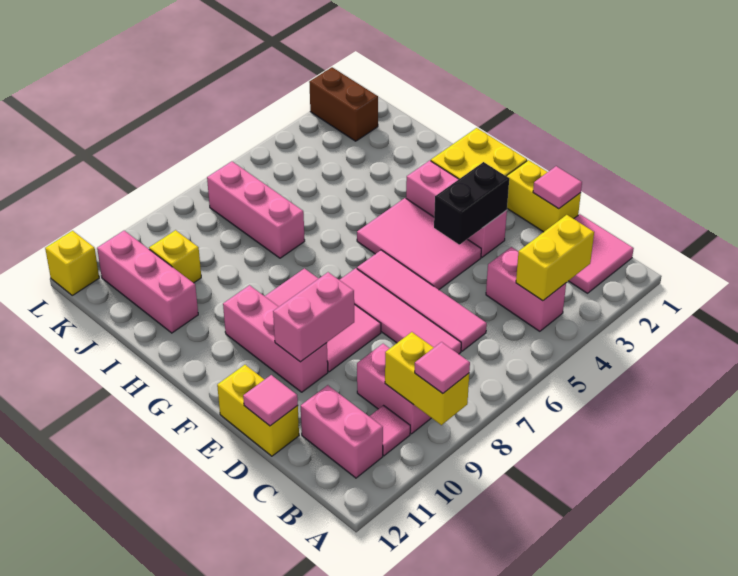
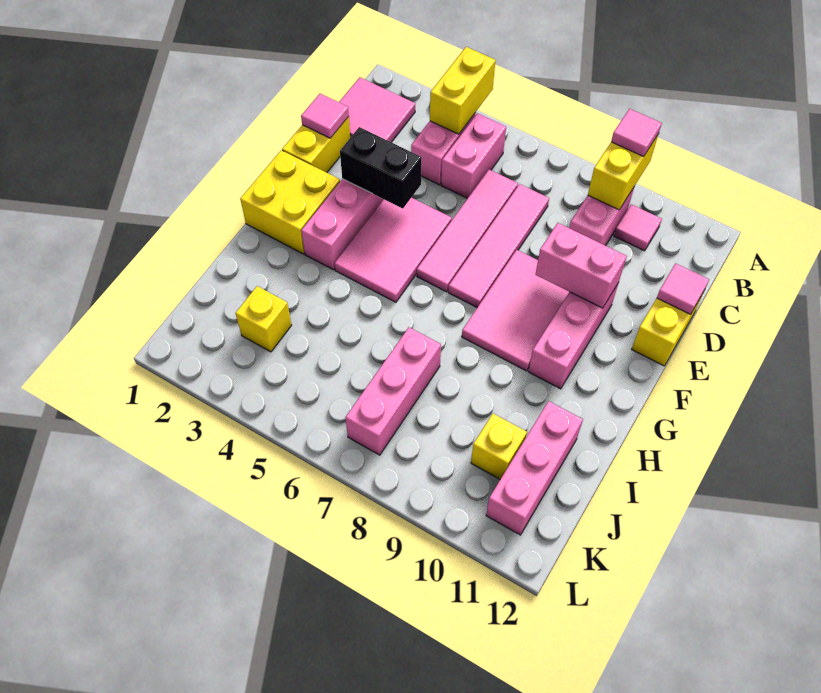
yellow 1x2 brick [516,215,594,301] -> yellow 1x2 brick turned to [430,47,496,134]
pink 1x2 brick [301,385,383,478] -> pink 1x2 brick moved to [441,113,506,198]
brown 1x2 brick [309,67,378,141] -> none
yellow 1x1 brick [45,231,99,295] -> yellow 1x1 brick moved to [236,286,292,352]

